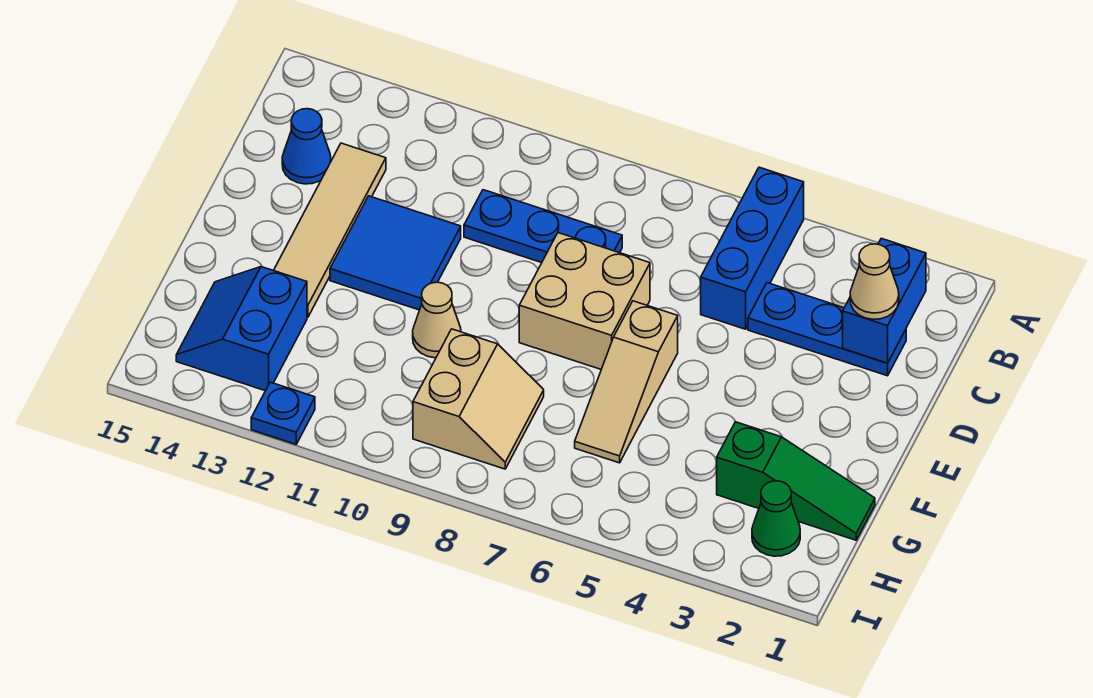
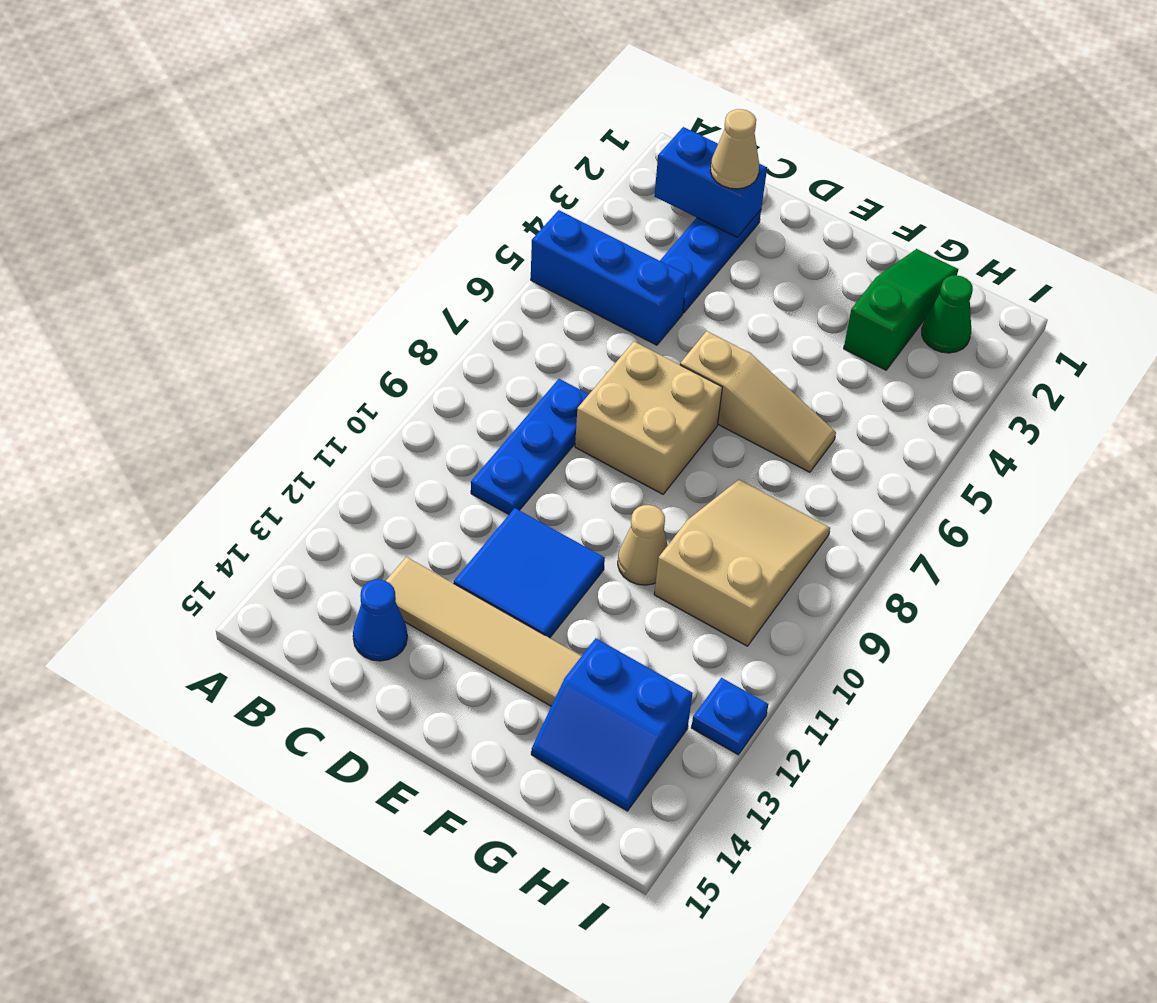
tan 2x2 slope [413,329,544,469] -> tan 2x3 slope [654,480,830,646]

